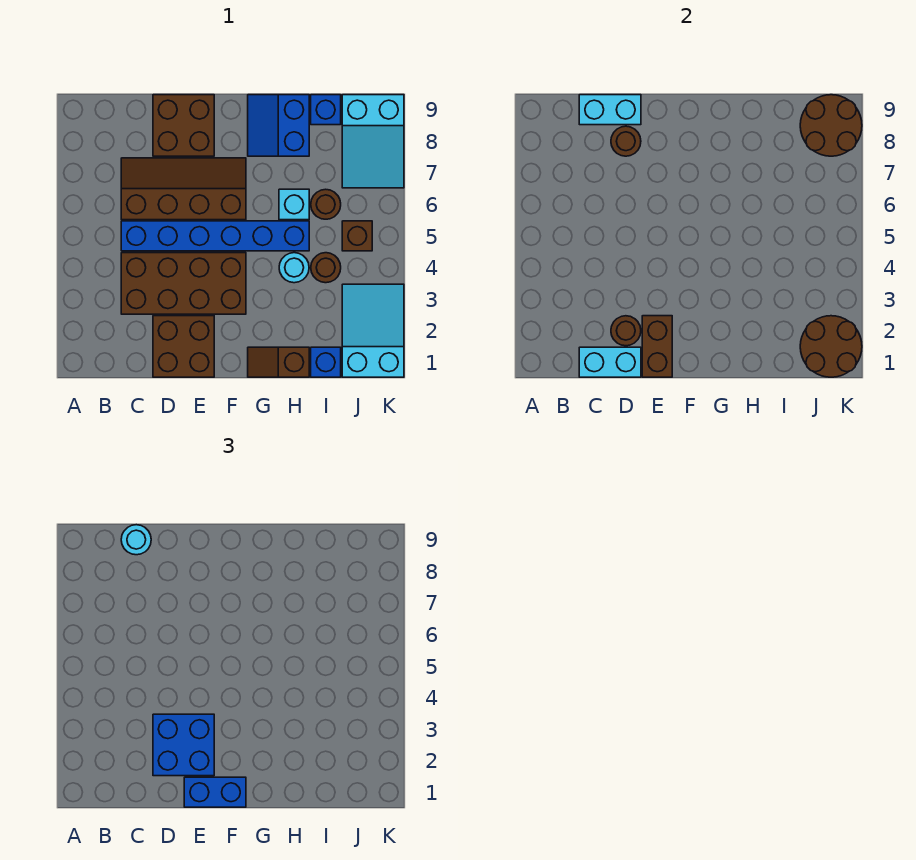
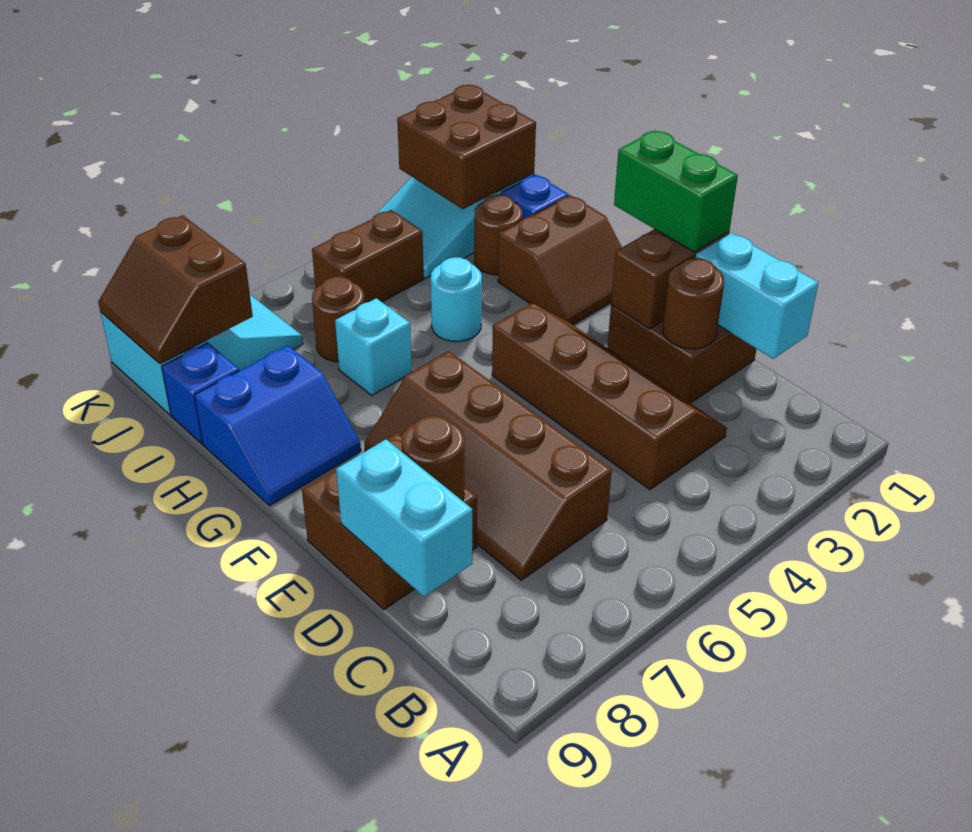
brown 2x4 brick [121,253,246,314] -> brown 2x4 slope [492,303,727,490]
blue 1x6 brick [121,221,309,251] -> none
cyan 1x1 round brick [121,525,151,555] -> none
blue 2x2 brick [153,714,214,776] -> none
blue 1x2 brick [184,777,246,807] -> green 1x2 brick [614,131,738,252]
brown 1x2 slope [248,347,309,377] -> brown 2x2 slope [498,195,622,325]
brown 1x1 round brick [311,253,341,283] -> brown 1x1 round brick moved to [474,194,523,275]
brown 2x2 round brick [800,316,862,377] -> brown 2x2 brick [397,85,536,209]
brown 1x1 brick [342,221,372,251] -> brown 1x2 brick [312,210,424,303]
brown 2x2 round brick [800,95,862,156] -> brown 2x2 slope [98,215,253,364]

